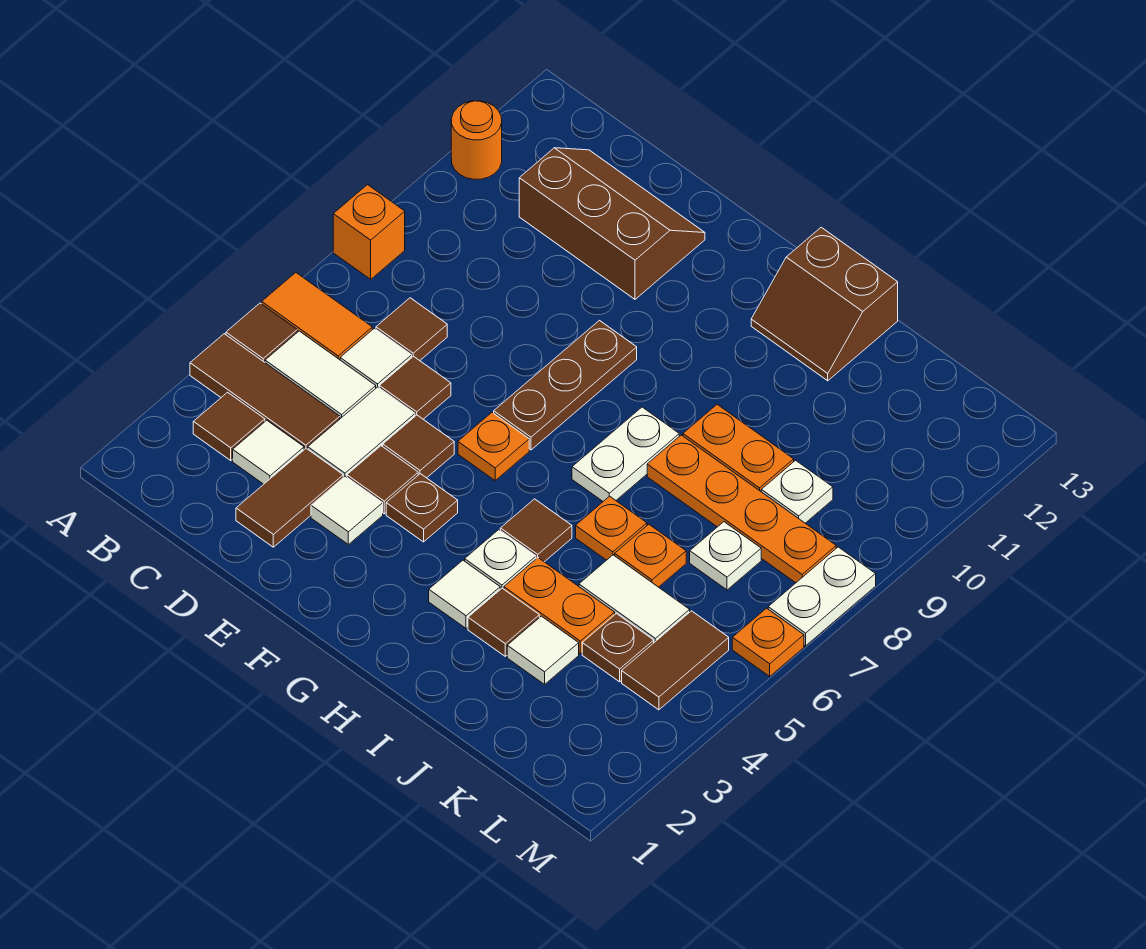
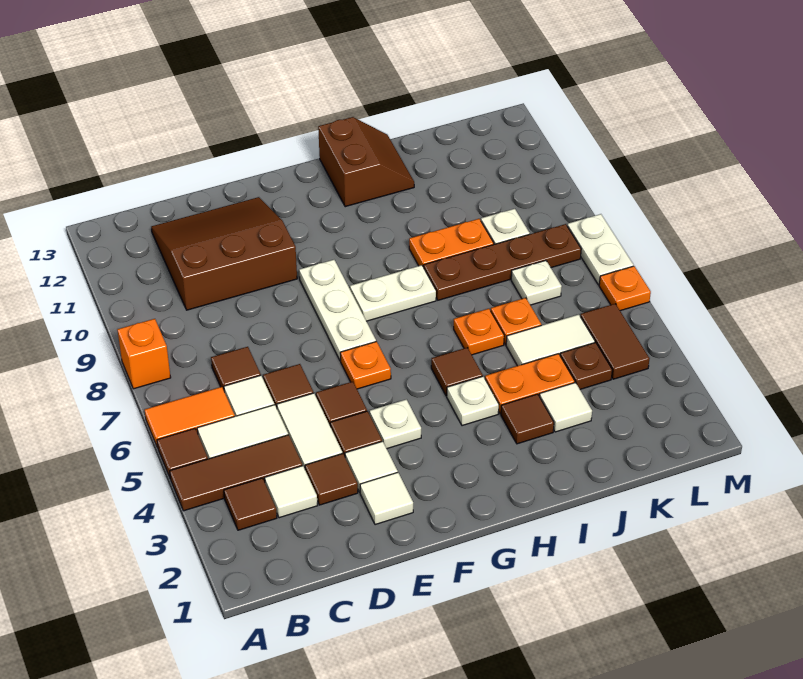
orange 1x1 round brick [451,101,502,179] -> none
brown 2x3 slope [519,148,705,299] -> brown 3x3 slope [151,197,297,310]
brown 1x2 tile [236,448,343,547] -> brown 1x1 tile [305,453,358,505]
brown 1x1 plate [386,474,458,542] -> white 1x1 plate [370,399,421,449]
brown 1x3 plate [494,321,637,450] -> white 1x3 plate [299,260,376,361]
white 1x1 tile [429,560,500,628] -> white 1x1 tile moved to [360,473,413,525]
white 1x2 plate [572,407,679,501] -> white 1x2 plate turned to [350,265,436,321]
brown 2x2 slope [751,227,898,381] -> brown 2x2 slope turned to [318,117,414,207]
orange 1x4 plate [647,435,836,583] -> brown 1x4 plate [424,224,581,300]

